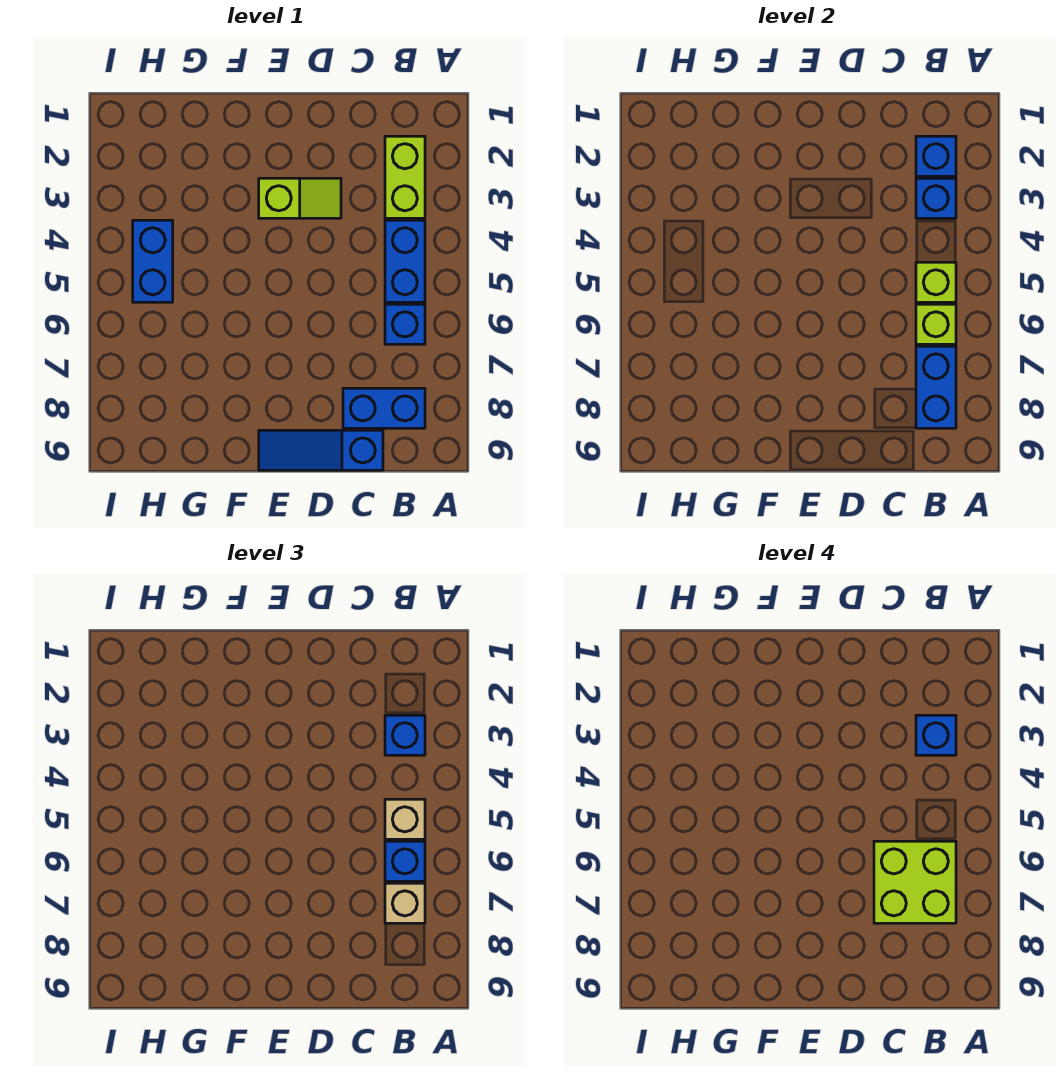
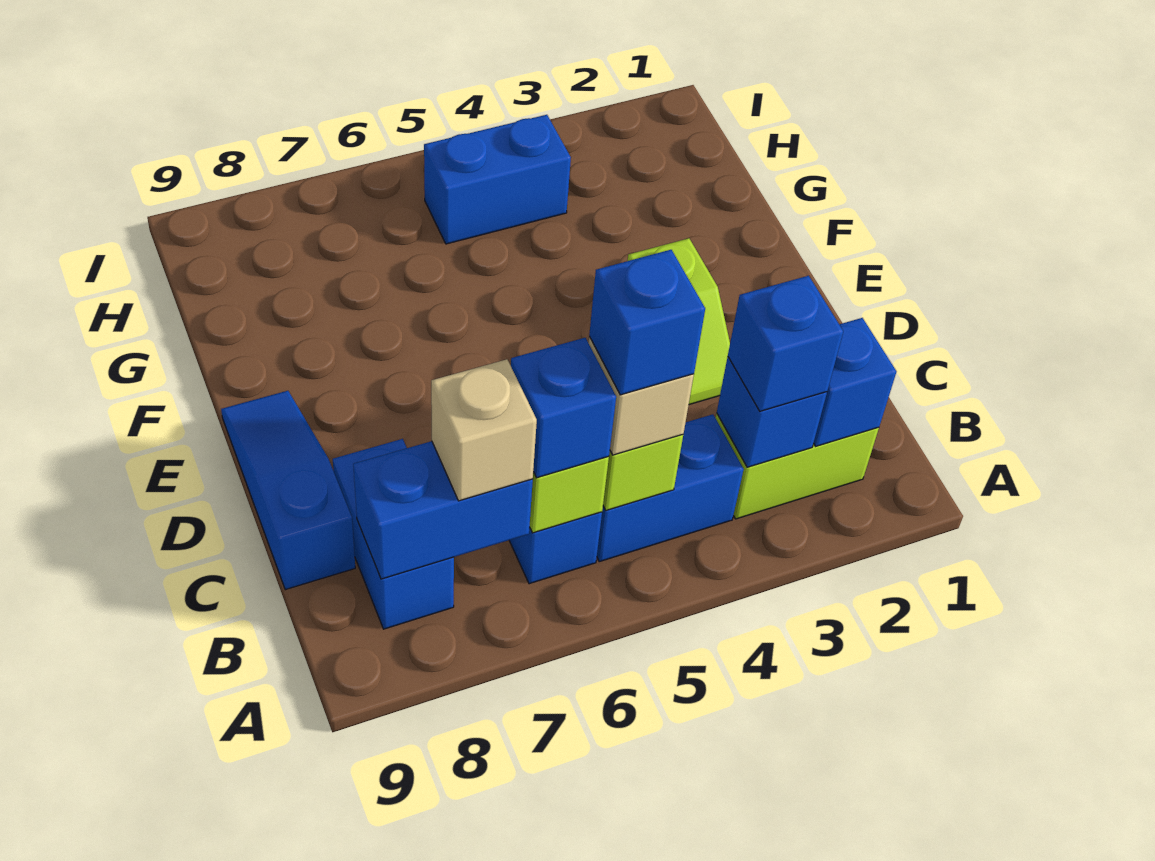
blue 1x1 brick [916,715,956,755] -> blue 1x1 brick moved to [589,250,705,395]
lime 2x2 brick [874,841,956,923] -> none

